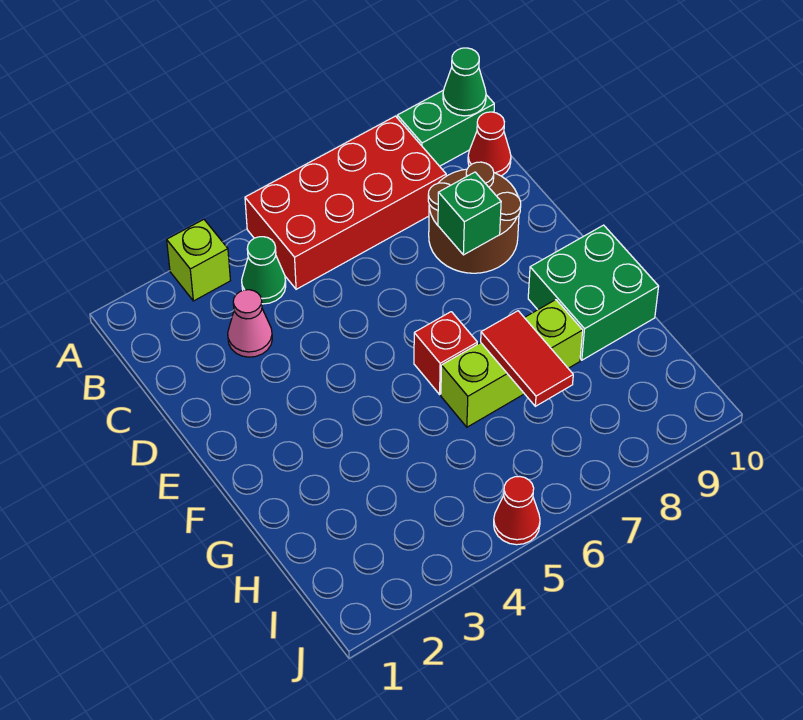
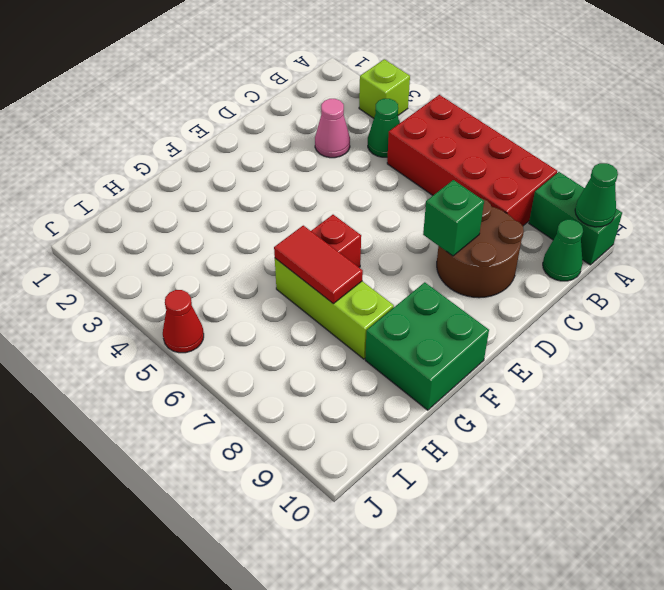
red 1x1 cone [468,112,511,176] -> green 1x1 cone [543,220,583,281]
red 1x2 tile [481,311,573,406] -> red 1x2 tile turned to [274,226,363,304]

